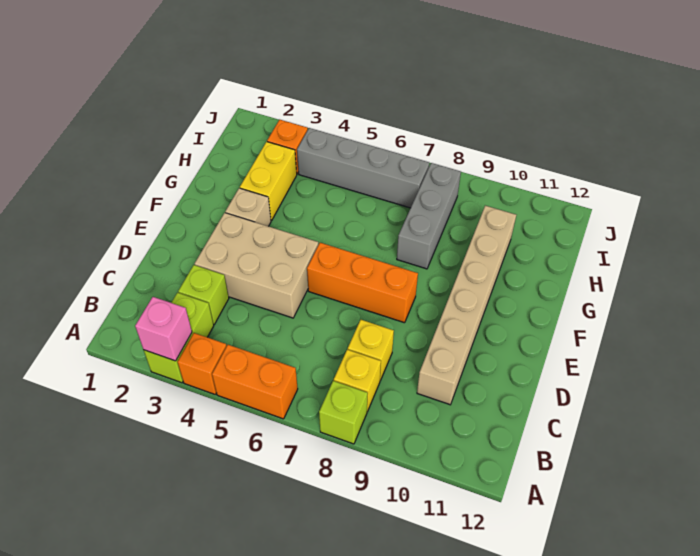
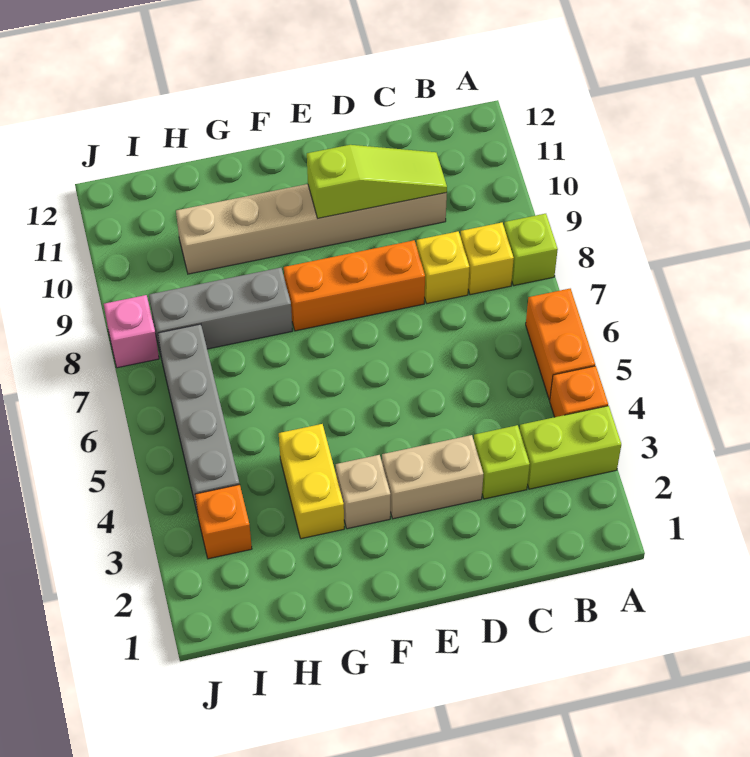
pink 1x1 brick [135,297,192,361] -> pink 1x1 brick moved to [104,295,159,368]
none -> lime 1x3 slope [307,145,447,218]
tan 2x3 brick [195,213,318,318] -> tan 1x2 brick [382,435,483,519]
orange 1x3 brick [307,243,418,323] -> orange 1x3 brick turned to [284,240,425,331]
yellow 1x2 brick [240,142,297,221] -> yellow 1x2 brick turned to [279,424,344,539]

